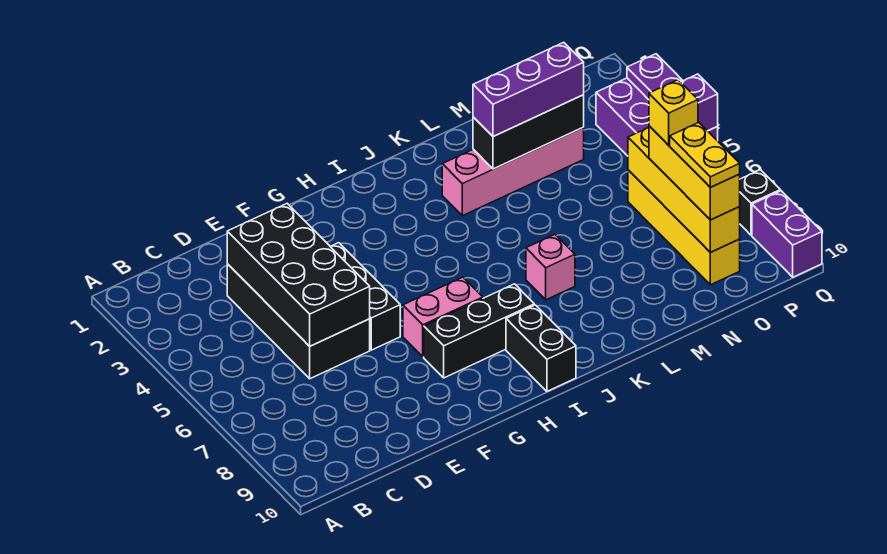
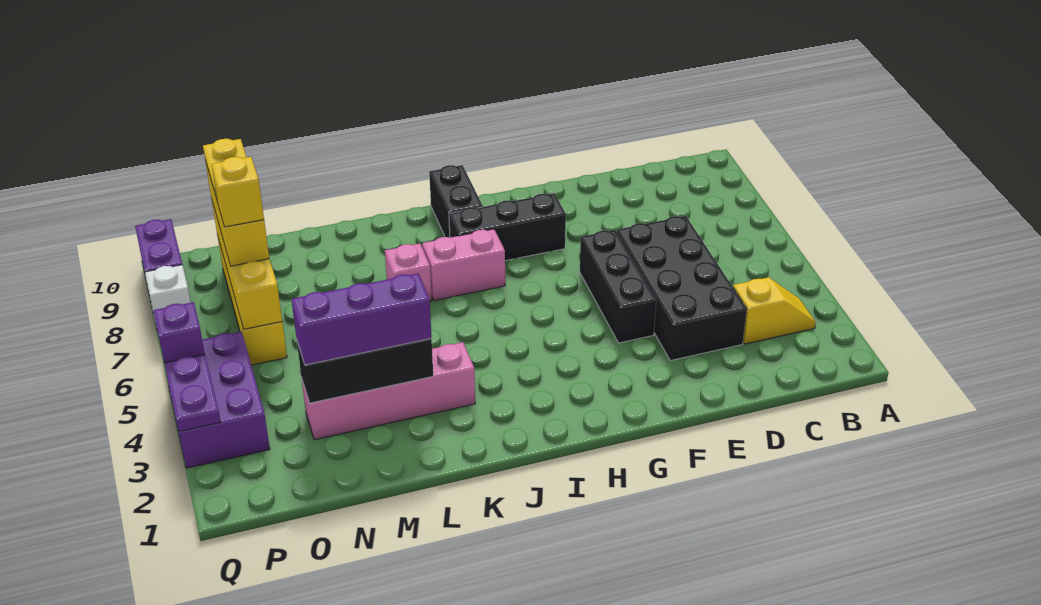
none -> yellow 1x2 slope [733,277,816,344]
black 2x4 brick [227,203,370,346] -> none
pink 1x2 brick [403,277,483,357] -> pink 1x2 brick moved to [422,229,505,300]
black 1x1 brick [739,170,780,235] -> white 1x1 brick [145,265,191,328]

